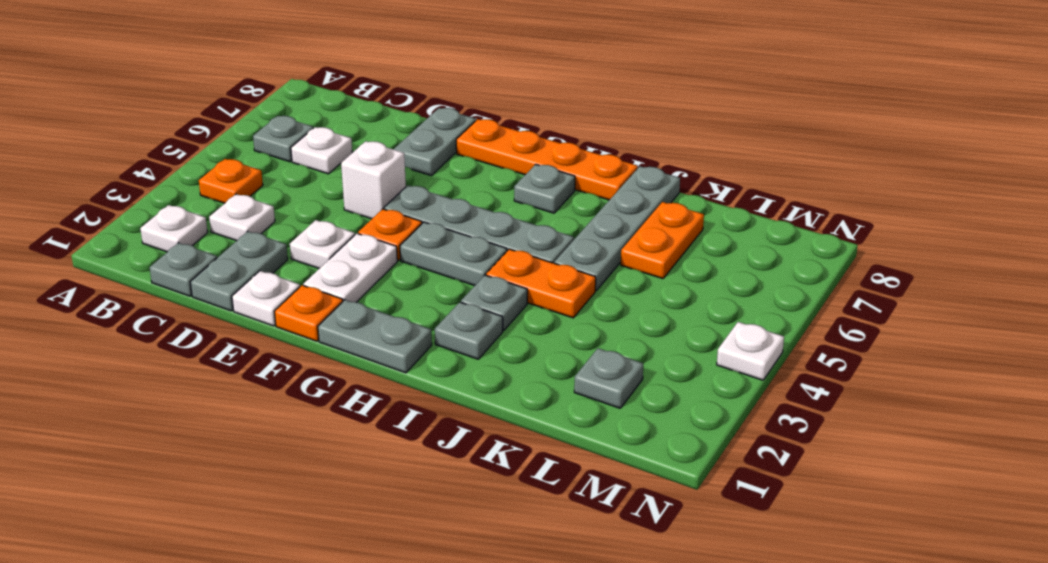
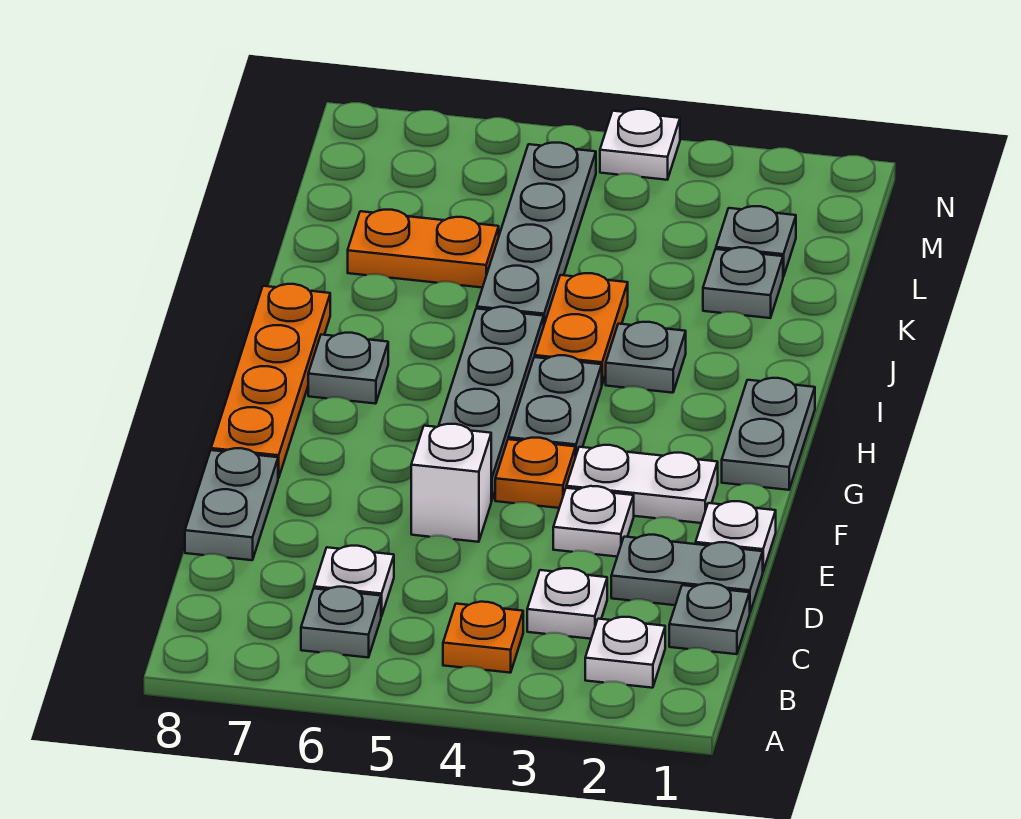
grey 1x2 plate [394,108,476,176] -> grey 1x2 plate turned to [185,448,278,560]
orange 1x1 plate [274,285,343,341] -> none
grey 1x1 plate [435,302,503,359] -> grey 1x1 plate moved to [703,247,783,318]
grey 1x4 plate [554,166,680,291] -> grey 1x4 plate turned to [477,143,596,324]

